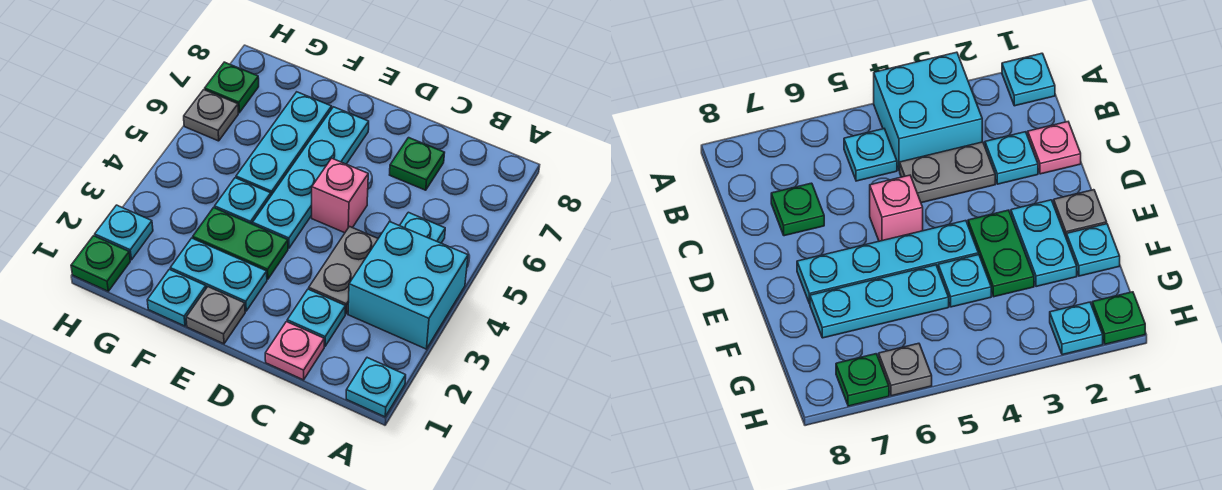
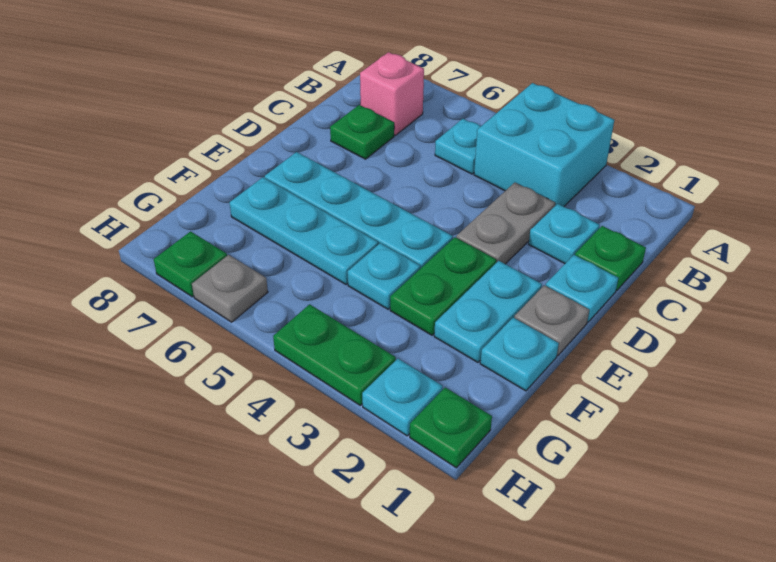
cyan 1x1 plate [346,358,406,417] -> cyan 1x1 plate moved to [545,255,618,322]
pink 1x1 plate [265,322,324,380] -> green 1x1 plate [575,226,646,291]
grey 1x2 plate [309,227,378,314] -> grey 1x2 plate turned to [456,183,555,264]
pink 1x1 brick [312,158,368,233] -> pink 1x1 brick moved to [360,52,424,135]
none -> green 1x2 plate [273,304,396,405]

